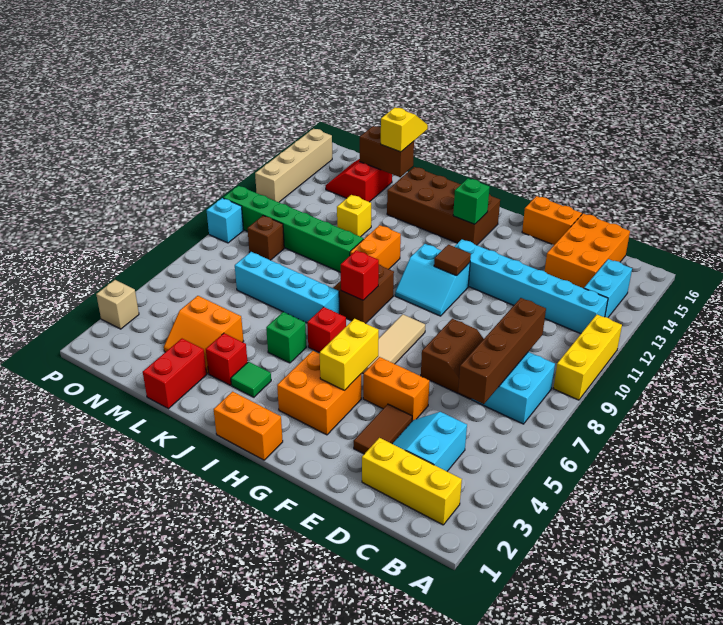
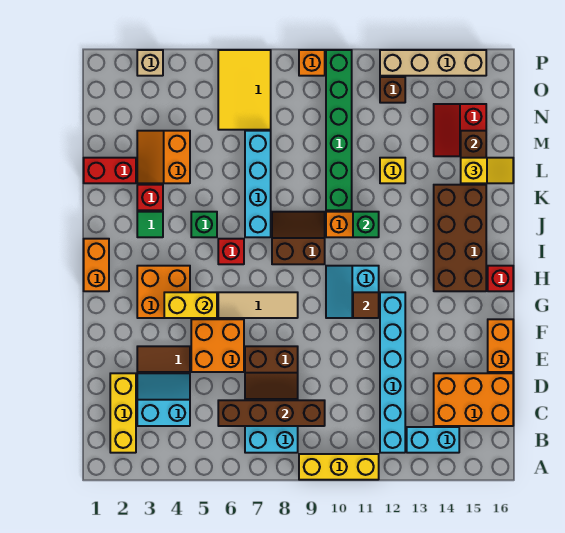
orange 1x2 brick [363,357,430,421] -> orange 2x2 brick [191,319,244,372]
green 1x1 brick [453,178,490,224] -> green 1x1 brick moved to [353,212,379,237]
red 1x1 brick [341,250,379,300] -> red 1x1 brick moved to [488,266,513,291]
red 2x2 slope [326,159,392,202] -> red 2x2 slope turned to [434,104,486,156]
none -> yellow 2x3 tile [218,50,271,130]
brown 1x1 brick [247,216,284,260] -> brown 1x1 brick moved to [380,77,405,103]
cyan 1x1 brick [207,198,244,243] -> orange 1x1 brick [299,50,325,76]

